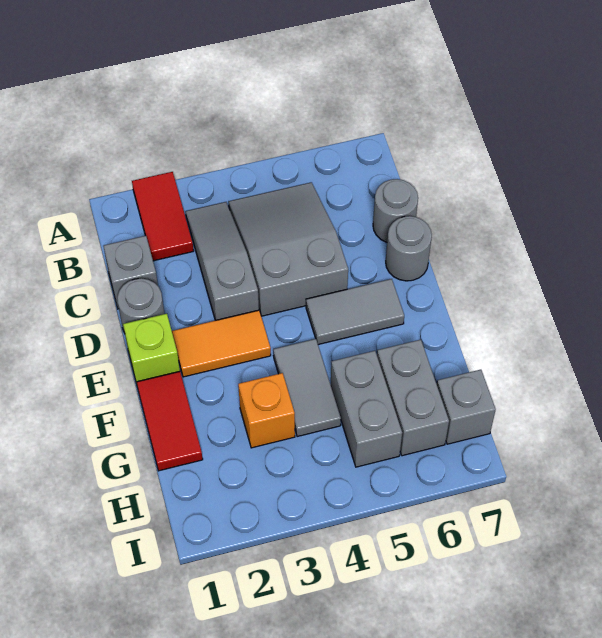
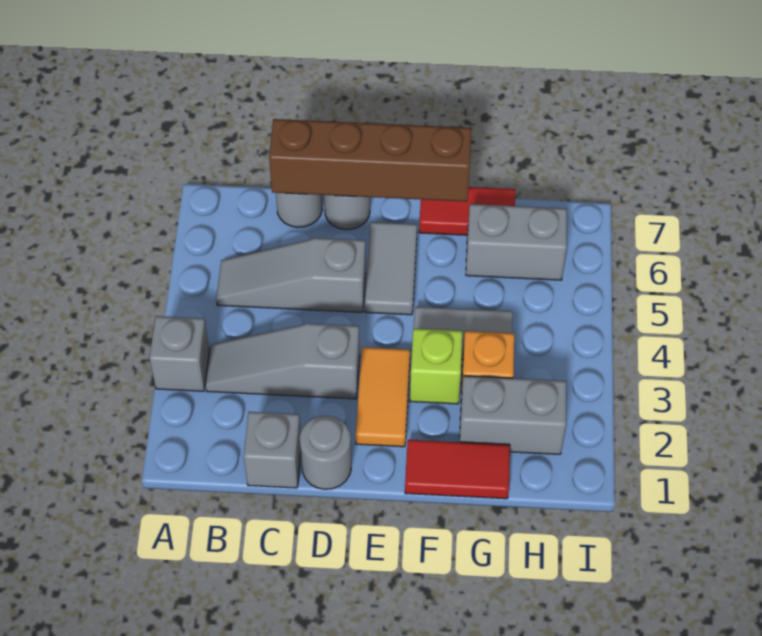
red 1x2 tile [132,172,194,261] -> red 1x2 tile moved to [419,187,515,235]
grey 2x3 slope [228,182,348,316] -> grey 1x3 slope [216,238,366,312]
none -> brown 1x4 brick [269,119,471,202]
lime 1x1 brick [123,314,180,384] -> lime 1x1 brick moved to [410,329,462,404]
grey 1x2 brick [331,351,402,467] -> grey 1x2 brick moved to [460,376,566,454]
grey 1x1 brick [437,370,496,444] -> grey 1x1 brick moved to [149,316,209,391]

